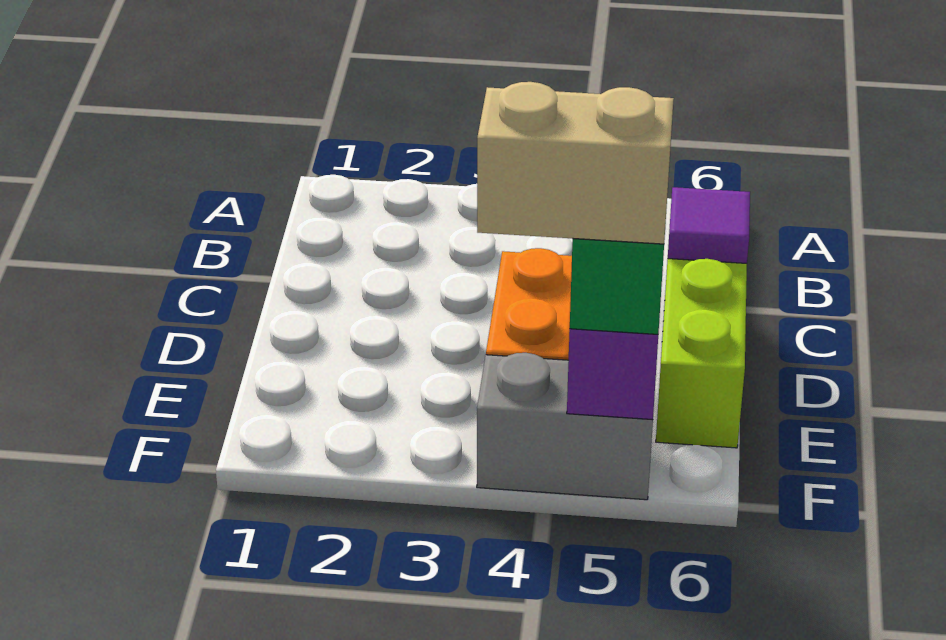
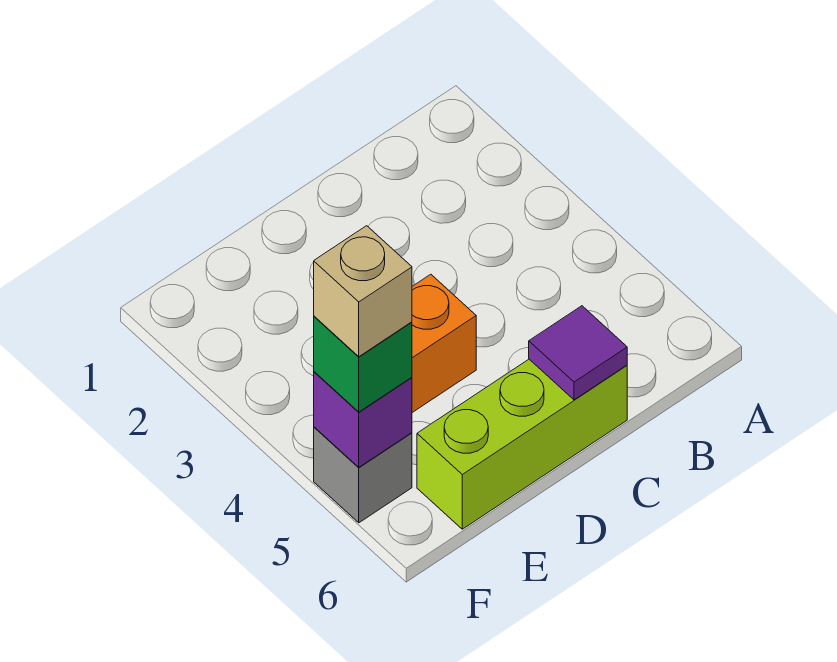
grey 1x2 brick [477,353,655,500] -> grey 1x1 brick [314,427,412,523]
tan 1x2 brick [477,82,674,244] -> tan 1x1 brick [314,226,412,357]

